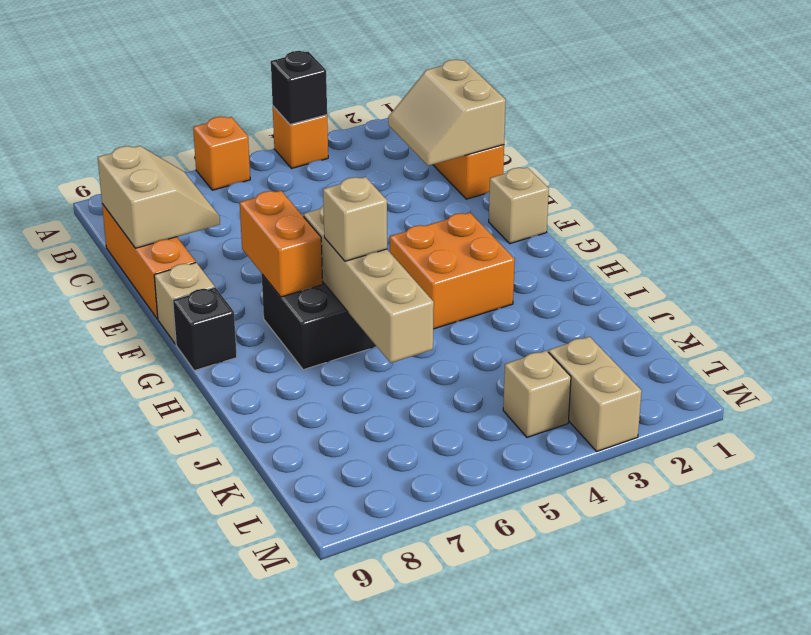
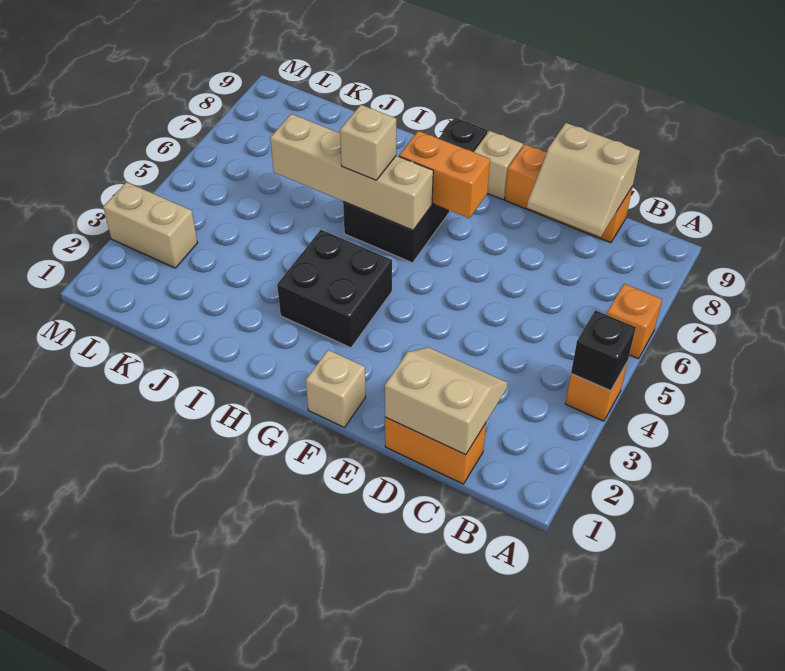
orange 2x2 brick [390,213,515,329] -> black 2x2 brick [277,230,392,348]
tan 1x1 brick [503,351,571,437] -> none

